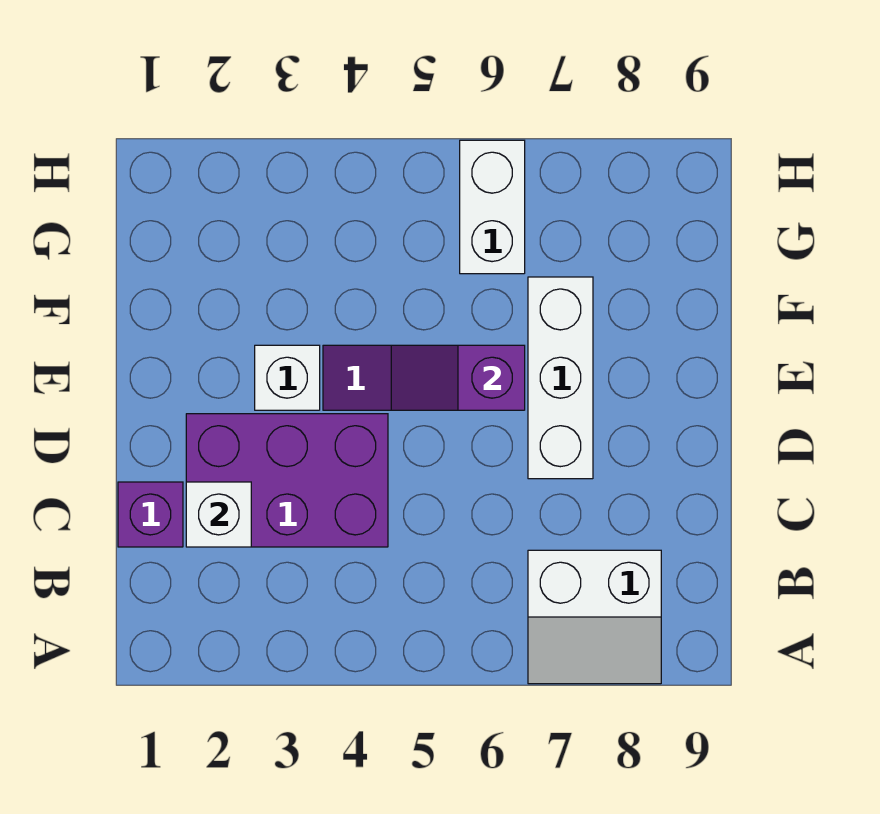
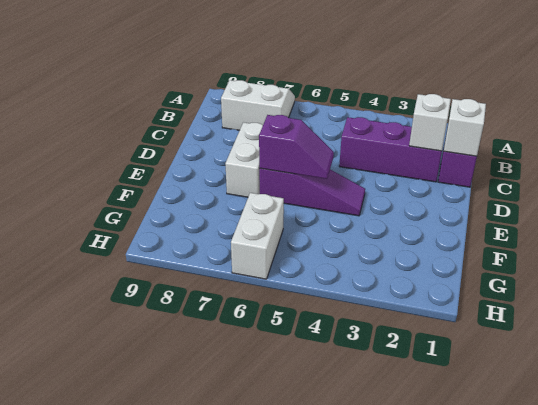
purple 2x3 brick [186,414,388,547] -> purple 1x3 brick [339,117,442,182]
white 1x3 brick [528,277,593,479] -> white 1x2 brick [225,122,263,197]
white 1x1 brick [255,345,320,410] -> white 1x1 brick moved to [444,99,486,156]

